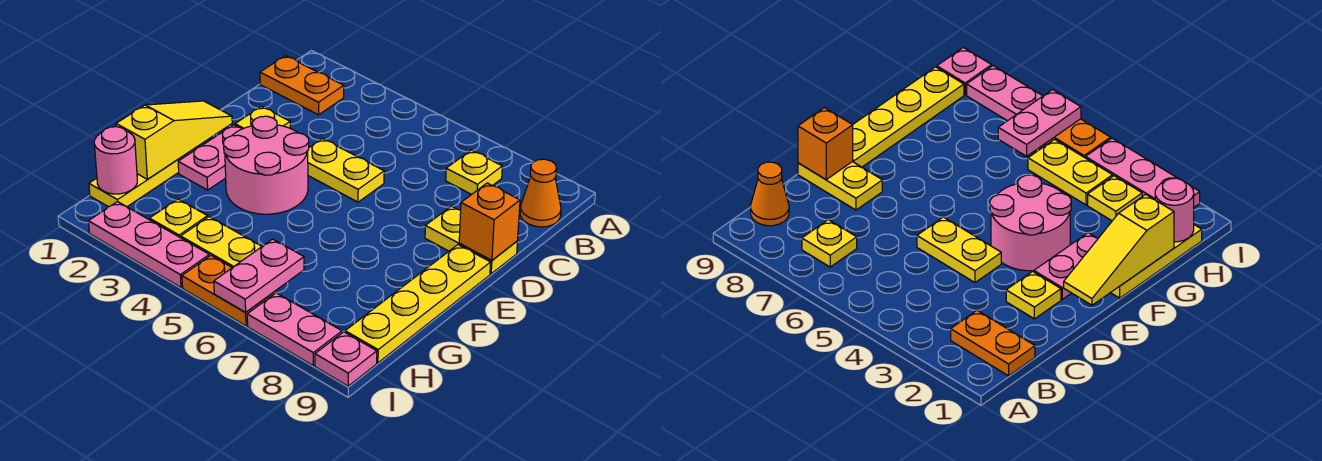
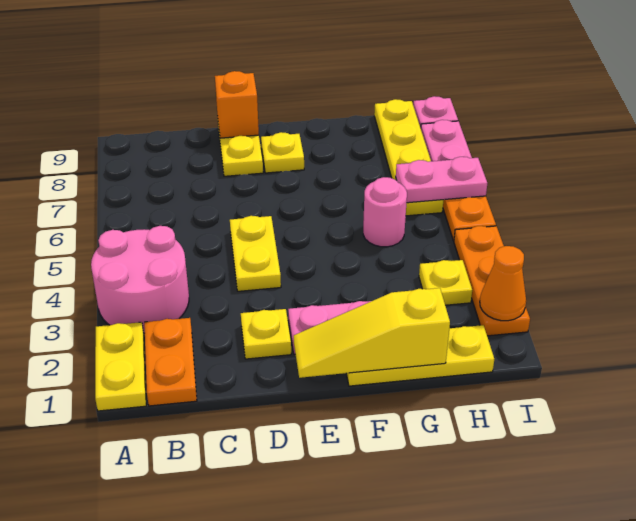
yellow 1x1 plate [446,150,502,194] -> yellow 1x1 plate moved to [261,132,304,173]
orange 1x1 cone [520,159,561,227] -> orange 1x1 cone moved to [480,246,526,321]
pink 2x2 round brick [224,116,309,214] -> pink 2x2 round brick moved to [91,226,189,333]
yellow 1x4 plate [345,245,491,363] -> yellow 1x4 plate turned to [374,99,443,216]
pink 1x1 round brick [94,127,137,194] -> pink 1x1 round brick moved to [363,177,407,247]
yellow 1x2 plate [181,217,262,268] -> yellow 1x2 plate moved to [95,322,146,411]
pink 1x3 plate [88,202,209,288] -> orange 1x3 plate [454,226,530,336]

